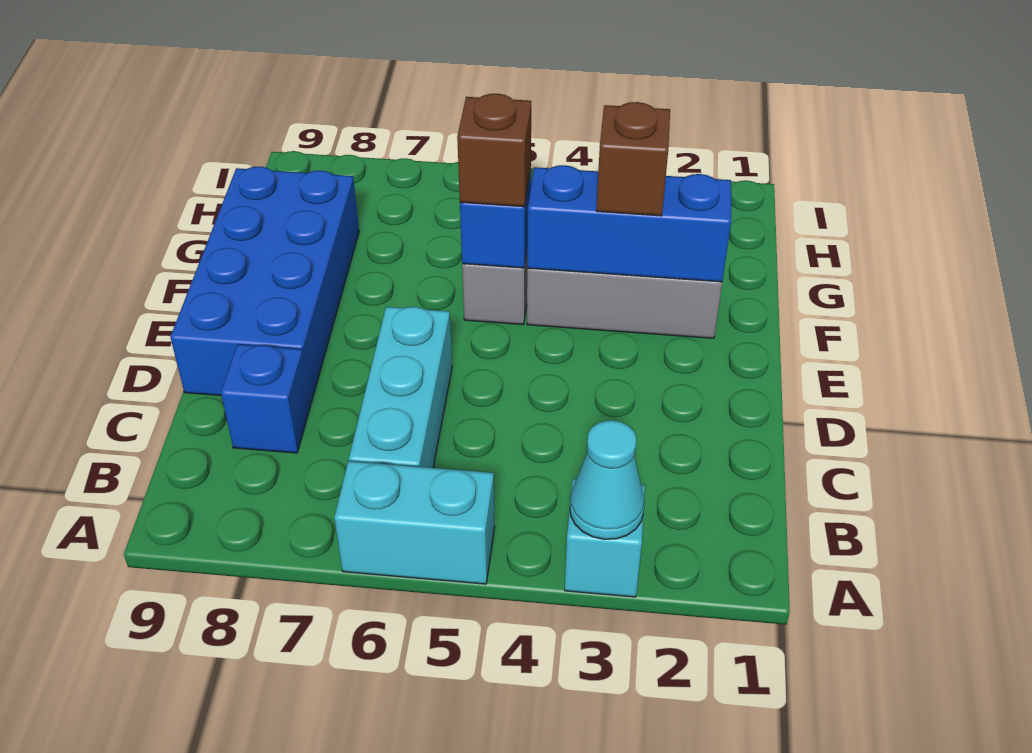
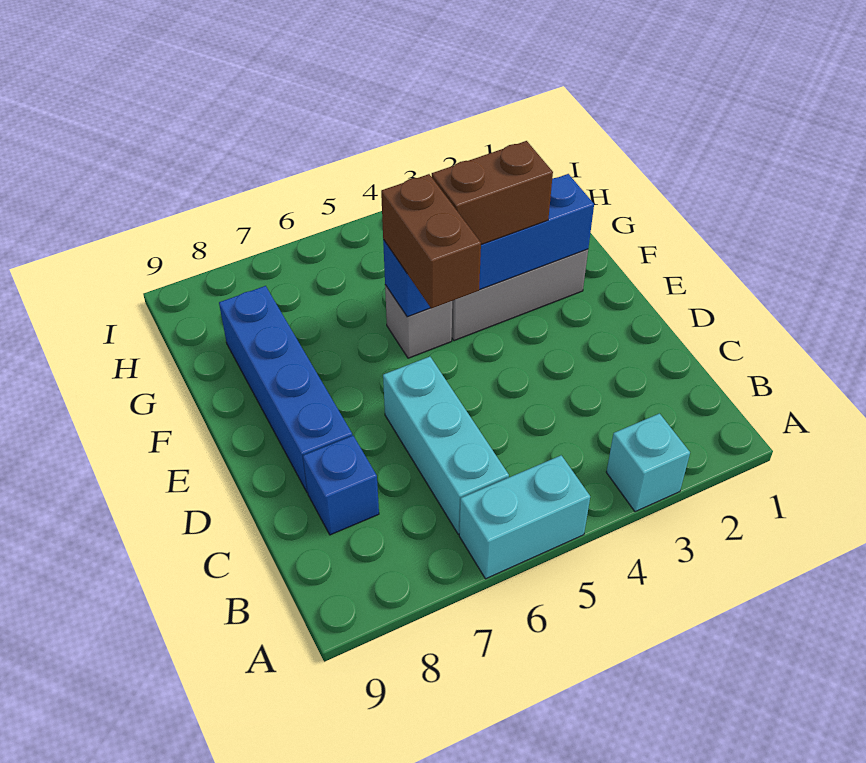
cyan 1x1 cone [570,420,644,539] -> none
blue 2x4 brick [170,167,359,403] -> blue 1x4 brick [219,286,352,492]
brown 1x1 brick [596,102,670,216] -> brown 1x2 brick [432,141,553,245]
brown 1x1 brick [457,94,531,207] -> brown 1x2 brick [381,174,481,308]

